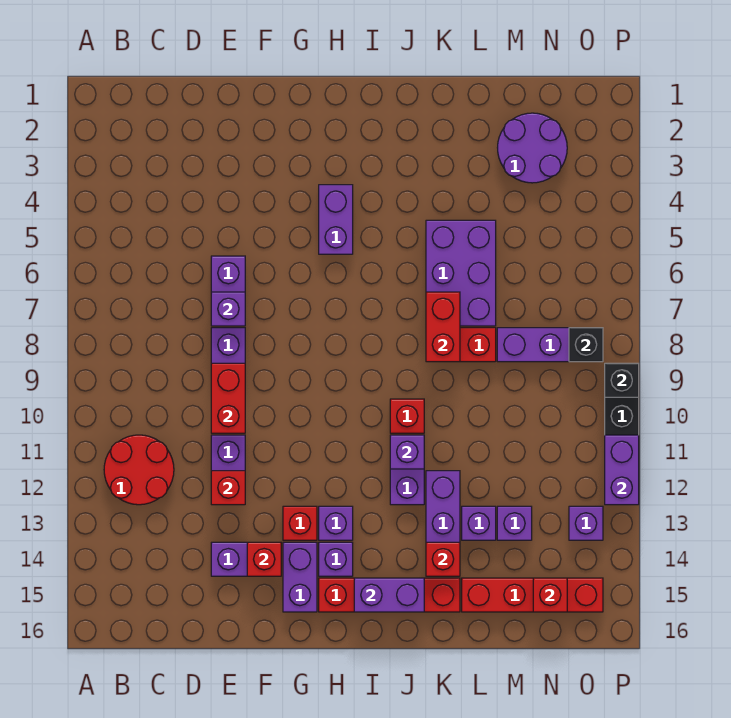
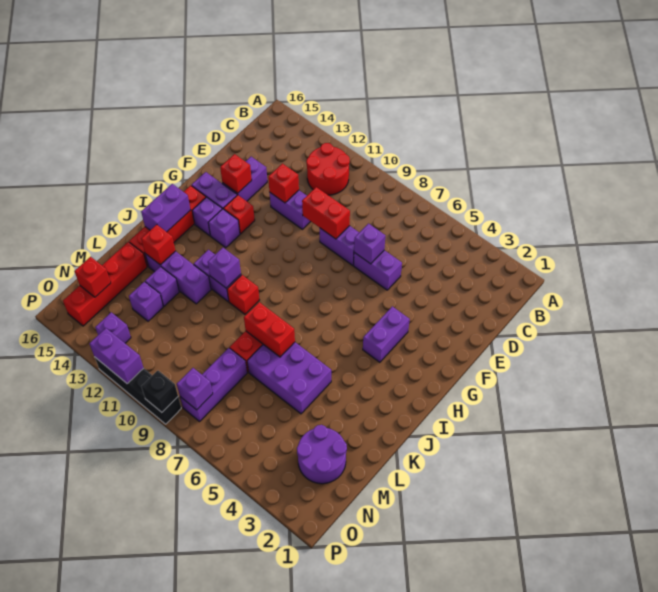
purple 1x2 brick [319,185,353,254] -> purple 1x2 brick turned to [363,306,410,362]
black 1x1 brick [569,328,603,362] -> purple 1x1 brick [177,368,213,410]

